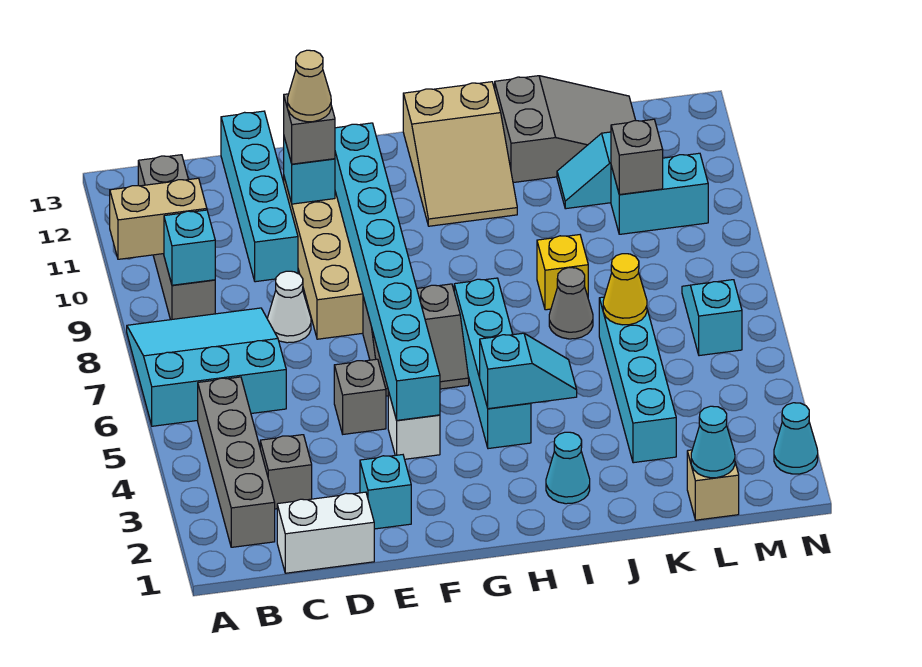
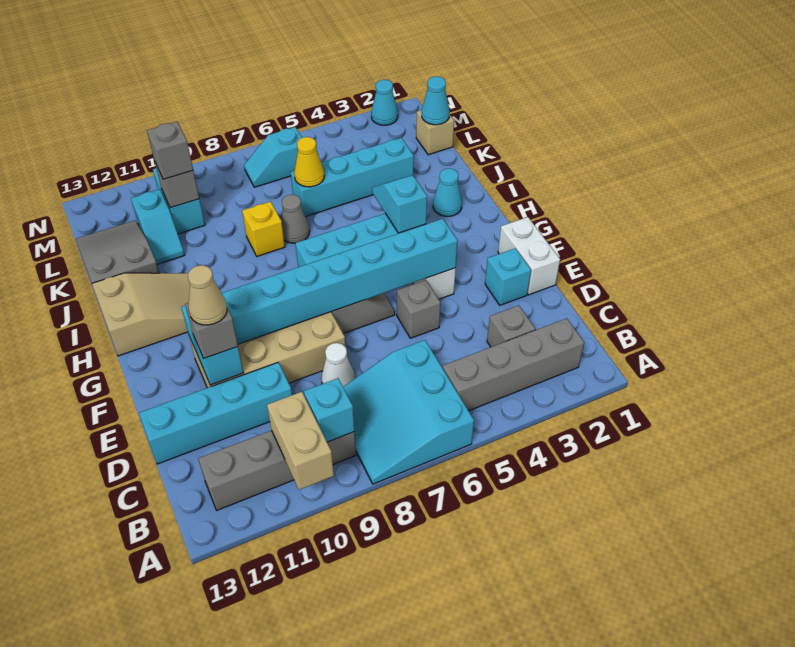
white 1x2 brick [277,492,374,573] -> white 1x2 brick moved to [498,217,560,295]
none -> grey 1x1 brick [147,122,193,180]

